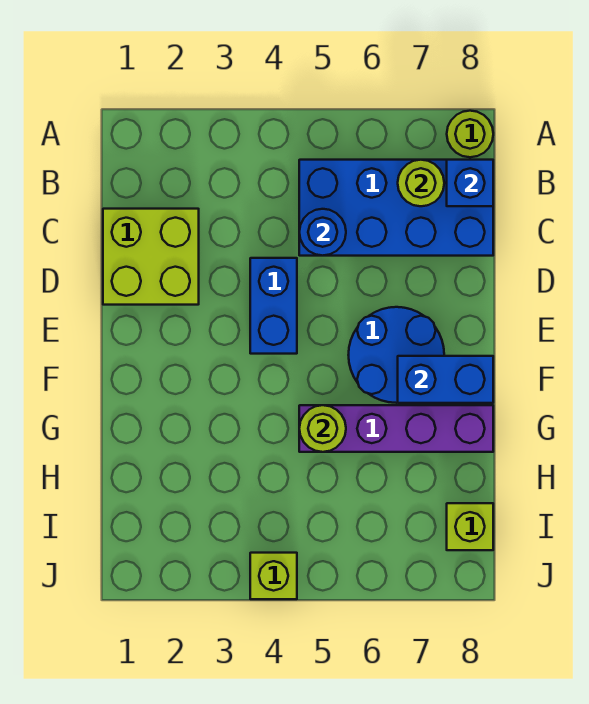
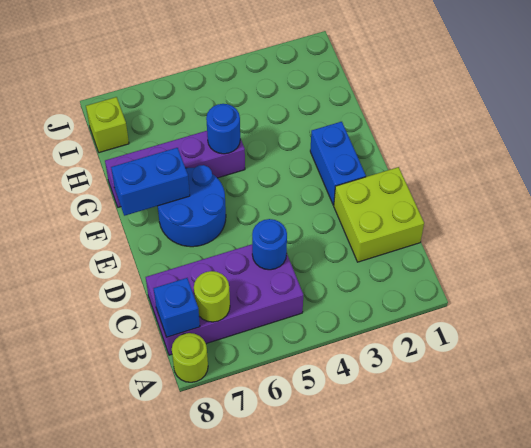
blue 2x4 brick [299,160,493,256] -> purple 2x4 brick [146,244,303,355]
blue 1x2 brick [250,258,297,354] -> blue 1x2 brick moved to [310,122,366,205]
lime 1x1 round brick [299,405,346,452] -> blue 1x1 round brick [206,104,240,154]
lime 1x1 brick [250,553,297,599] -> none

